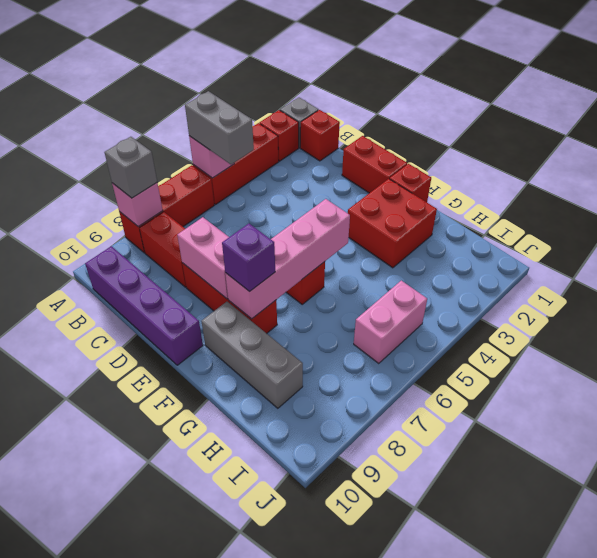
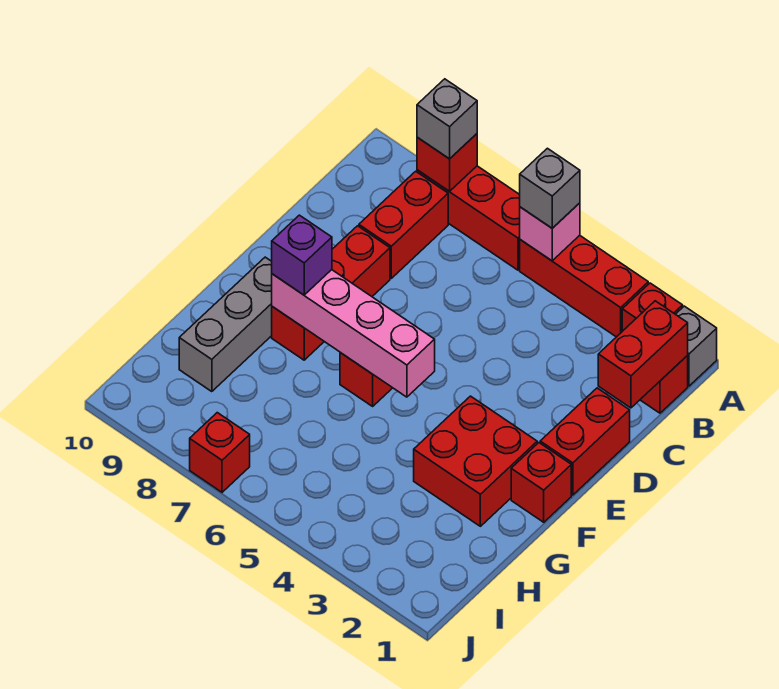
grey 1x2 brick [185,91,254,164] -> grey 1x1 brick [520,148,580,228]
pink 1x1 brick [112,183,163,227] -> red 1x1 brick [417,134,477,191]
none -> red 1x2 brick [598,301,688,408]
purple 1x4 brick [85,246,203,365] -> none
pink 1x2 brick [177,217,229,299] -> none
pink 1x2 brick [354,281,427,364] -> none
none -> red 1x1 brick [190,413,250,492]

